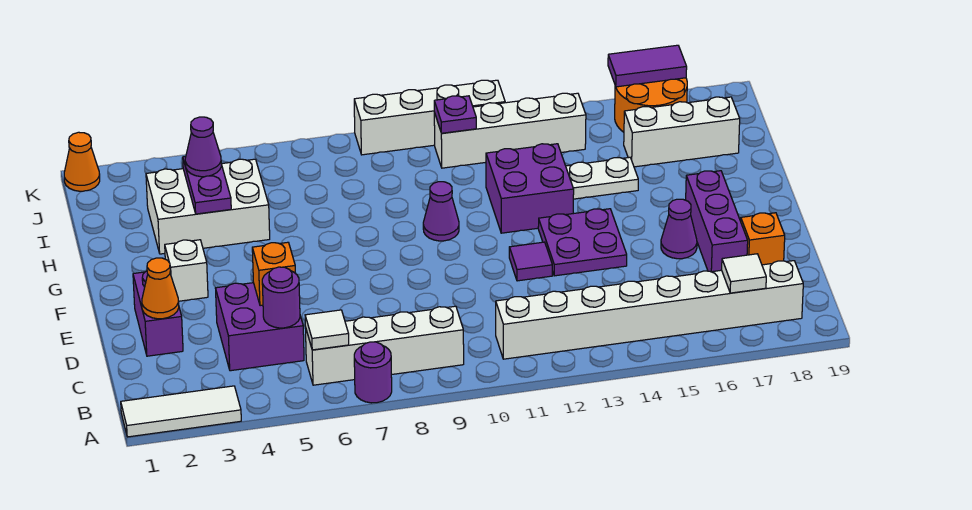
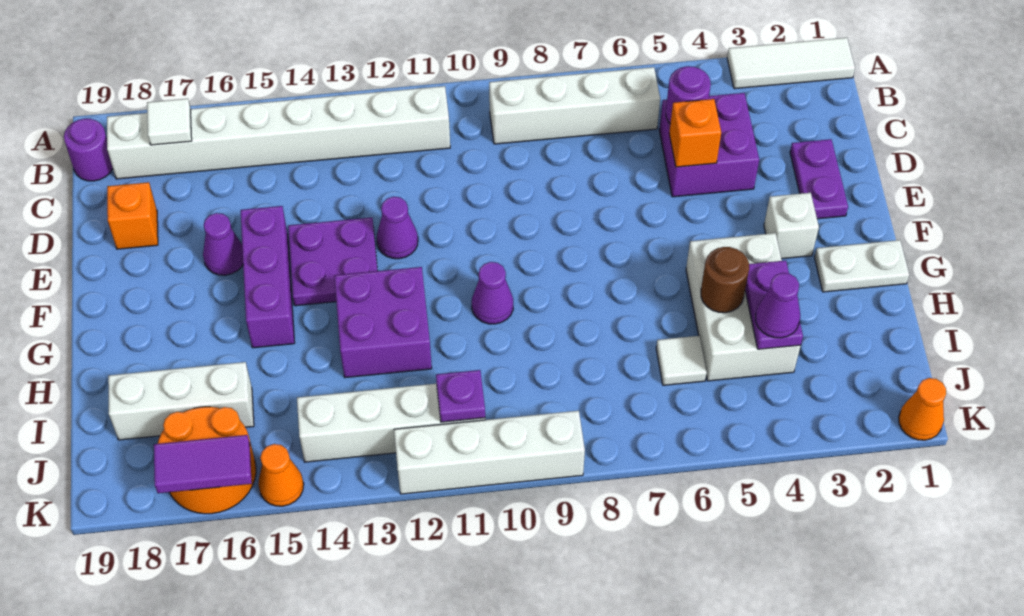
purple 1x1 round brick [354,342,392,403] -> purple 1x1 round brick moved to [64,119,113,181]
white 1x1 tile [305,310,349,350] -> white 1x1 tile moved to [656,336,707,385]
purple 1x2 brick [133,271,183,356] -> purple 1x2 plate [790,139,848,219]
orange 1x1 cone [142,258,179,319] -> orange 1x1 cone moved to [258,444,304,506]
purple 1x3 brick [686,171,748,272] -> purple 1x3 brick moved to [241,206,295,348]
purple 1x1 tile [509,242,552,281] -> purple 1x1 cone [377,197,418,259]
white 2x3 brick [146,159,270,254] -> white 2x3 brick turned to [686,233,801,381]
none -> brown 1x1 round brick [701,247,749,313]
white 1x2 plate [566,157,638,199] -> white 1x2 plate moved to [815,240,909,292]

